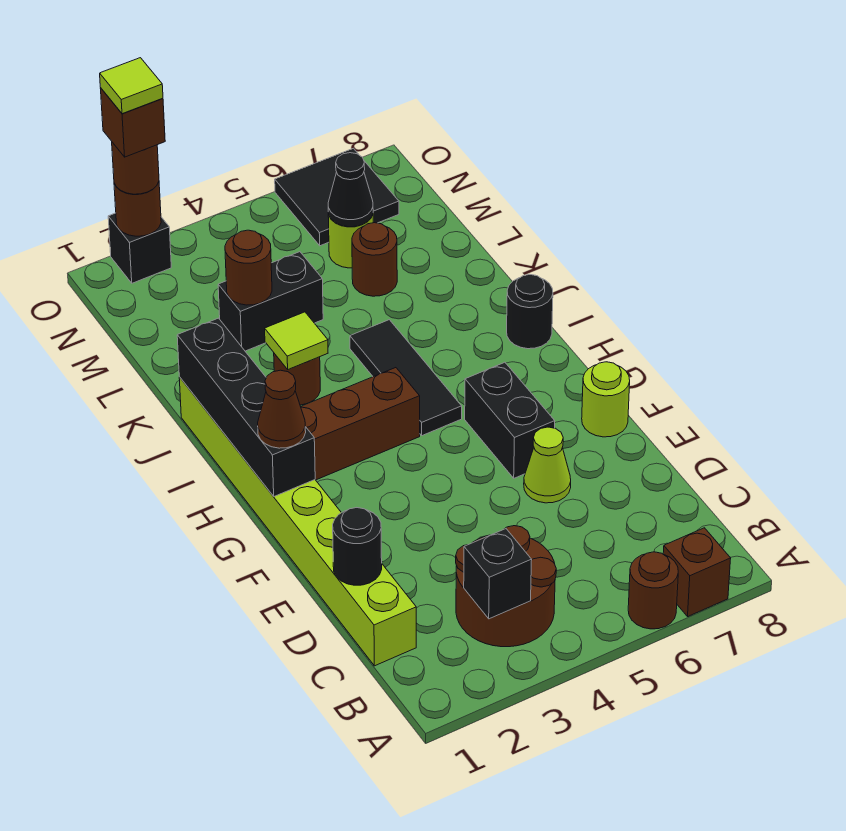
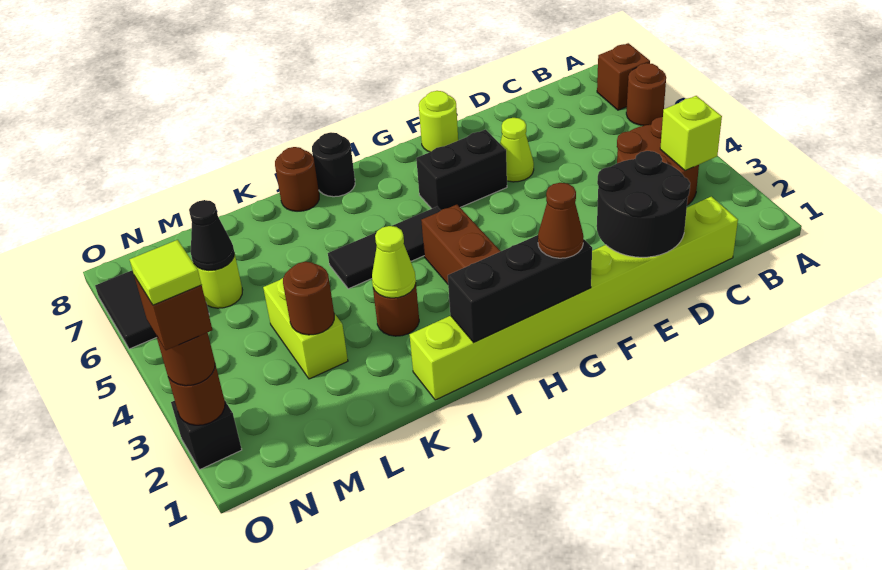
black 1x1 brick [464,529,532,619] -> lime 1x1 brick [660,96,722,171]
black 1x1 round brick [333,508,382,585] -> black 2x2 round brick [597,151,690,257]
black 1x4 brick [177,318,315,496] -> black 1x3 brick [448,235,592,342]
lime 1x1 tile [265,312,328,369] -> lime 1x1 cone [372,226,416,298]
black 1x2 brick [218,252,323,351] -> lime 1x2 brick [263,278,348,379]
brown 1x1 round brick [352,223,397,296] -> brown 1x1 round brick moved to [275,147,319,211]

